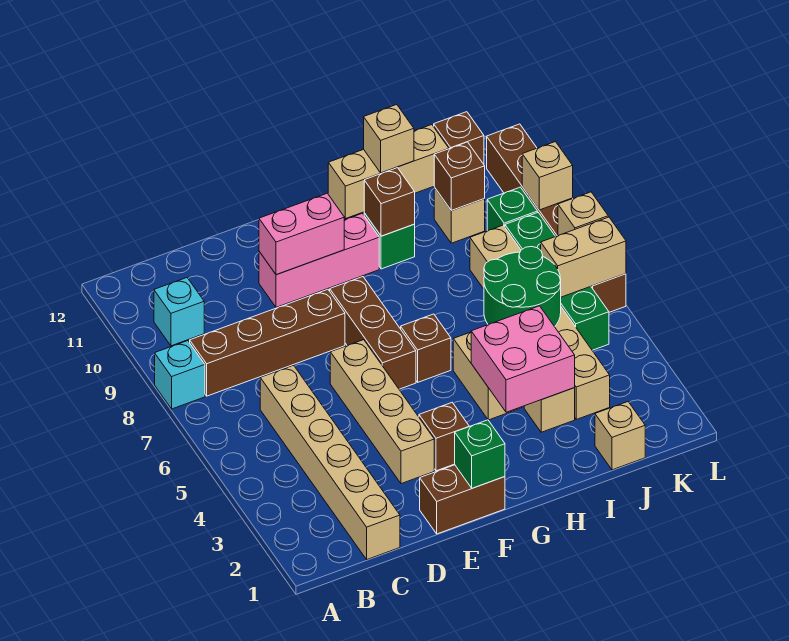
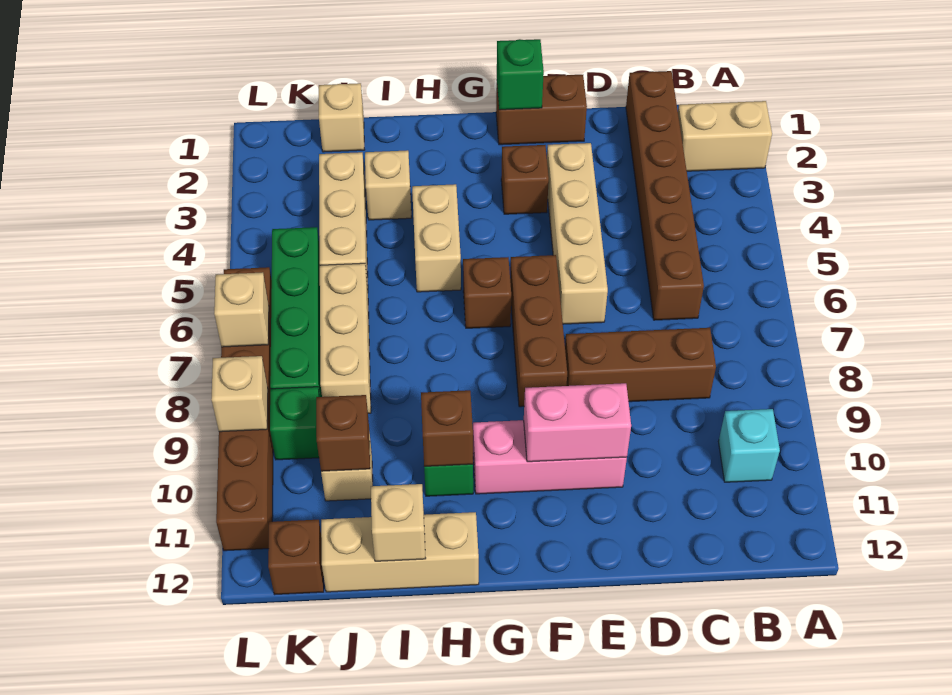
cyan 1x1 brick [155,341,205,409] -> none
brown 1x4 brick [190,289,345,396] -> brown 1x3 brick [565,328,716,402]
tan 1x6 brick [260,365,400,559] -> brown 1x6 brick [626,71,704,320]
pink 2x2 brick [471,306,575,412] -> none
green 2x2 round brick [484,247,561,327] -> none
tan 1x2 brick [541,217,626,297] -> tan 1x2 brick moved to [678,101,772,171]

